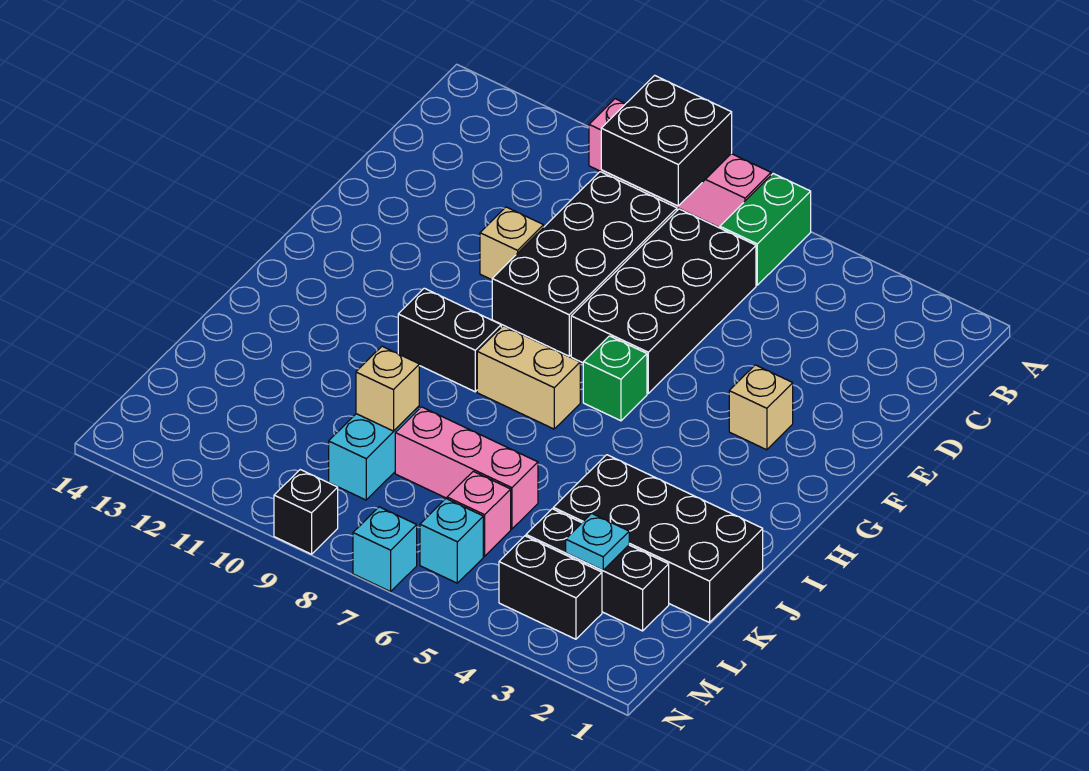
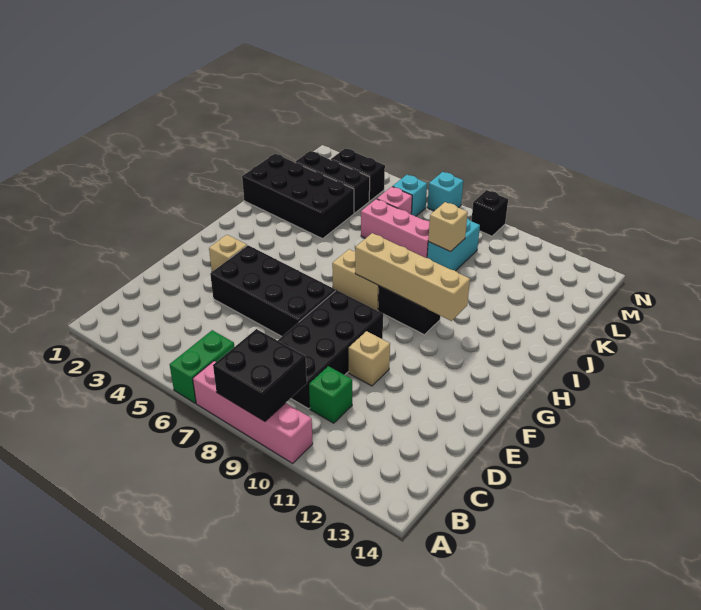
black 2x4 brick [571,209,756,393] -> black 2x4 brick turned to [210,245,335,336]
green 1x1 brick [583,336,647,421] -> green 1x1 brick moved to [309,366,352,423]
none -> tan 1x4 brick [355,233,470,321]
cyan 1x1 plate [566,513,629,570] -> none

